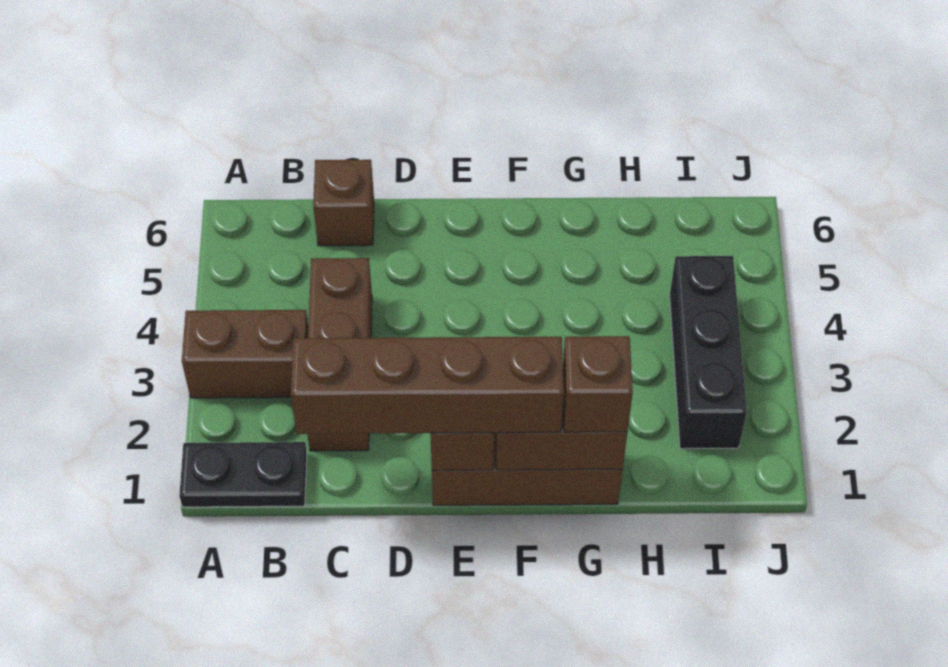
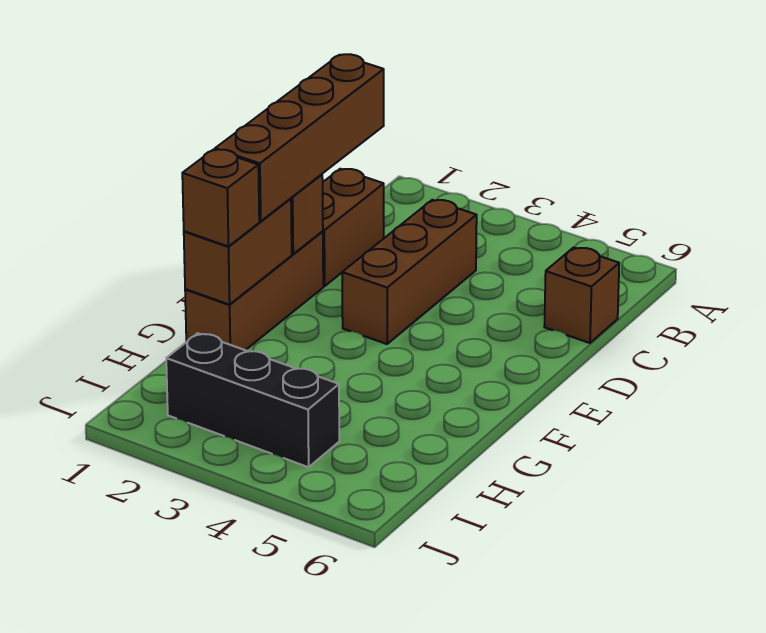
black 1x2 plate [179,442,307,507] -> none
brown 1x2 brick [182,310,308,398] -> brown 1x2 brick moved to [323,169,384,286]
brown 1x3 brick [308,258,372,451] -> brown 1x3 brick turned to [342,200,477,344]

